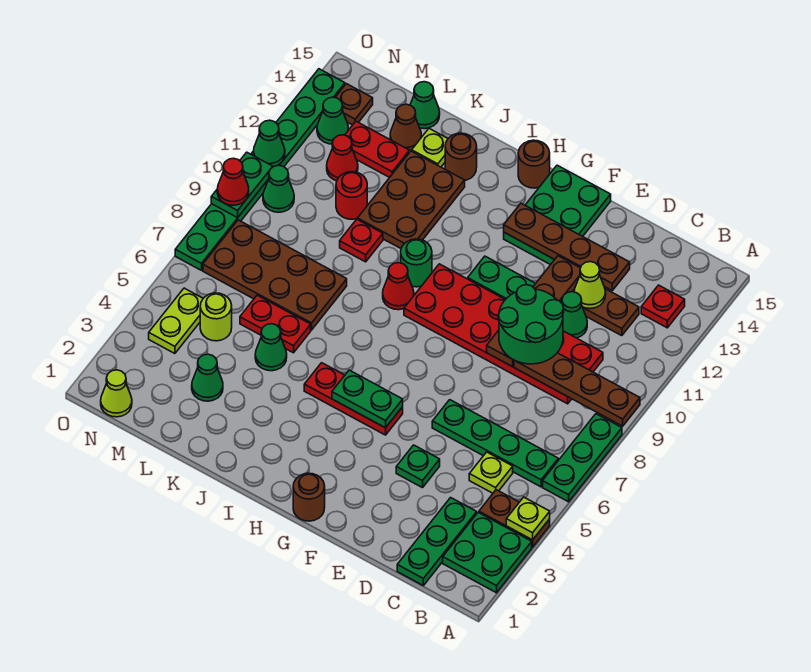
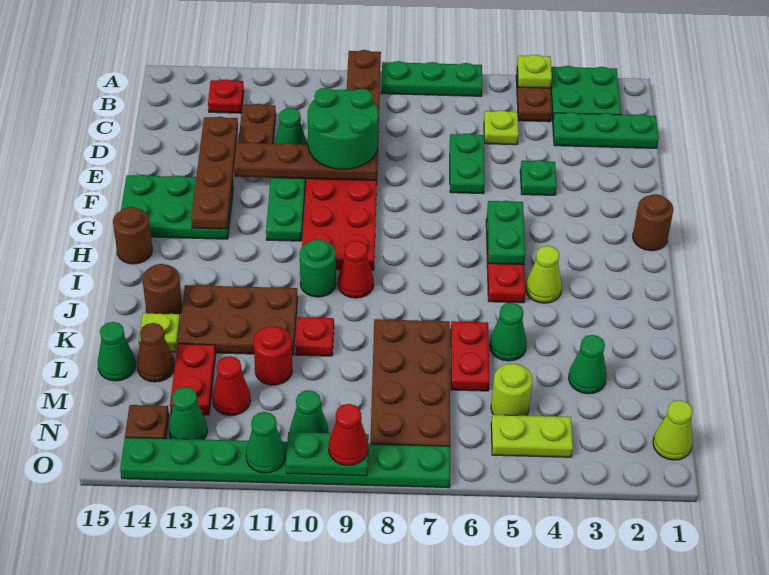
green 1x4 plate [432,400,558,487] -> green 1x2 plate [450,134,485,194]
lime 1x1 cone [574,262,606,309] -> lime 1x1 cone moved to [526,246,562,303]

